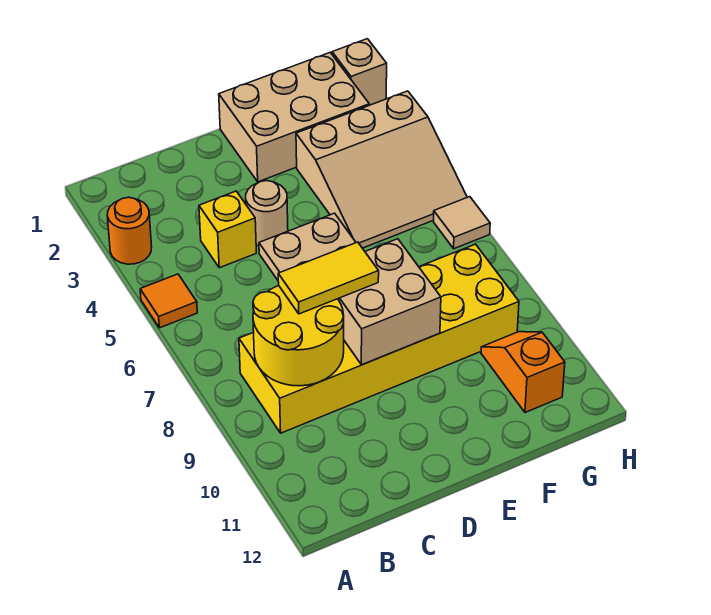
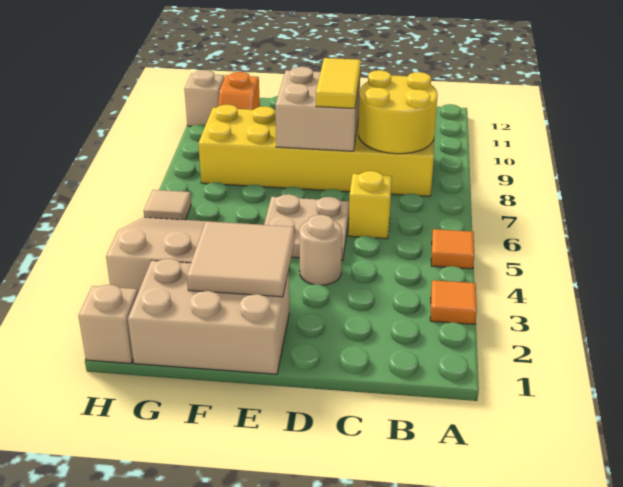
orange 1x1 round brick [107,197,152,264] -> orange 1x1 tile [430,280,477,324]
yellow 1x1 brick [199,191,256,268] -> yellow 1x1 brick moved to [348,171,392,239]
yellow 1x2 tile [278,242,379,314] -> yellow 1x2 tile turned to [316,58,361,108]
none -> tan 2x2 tile [187,222,294,297]
none -> tan 1x1 brick [184,70,224,126]

